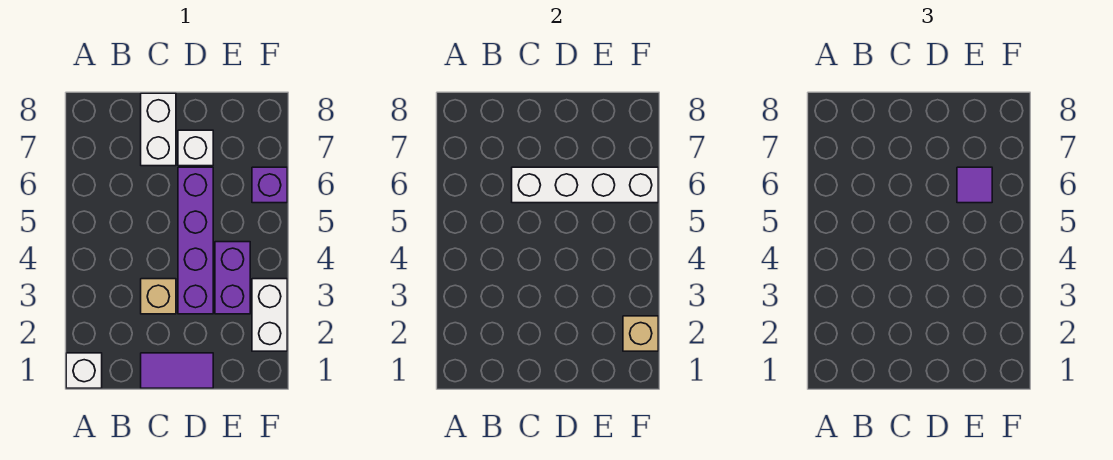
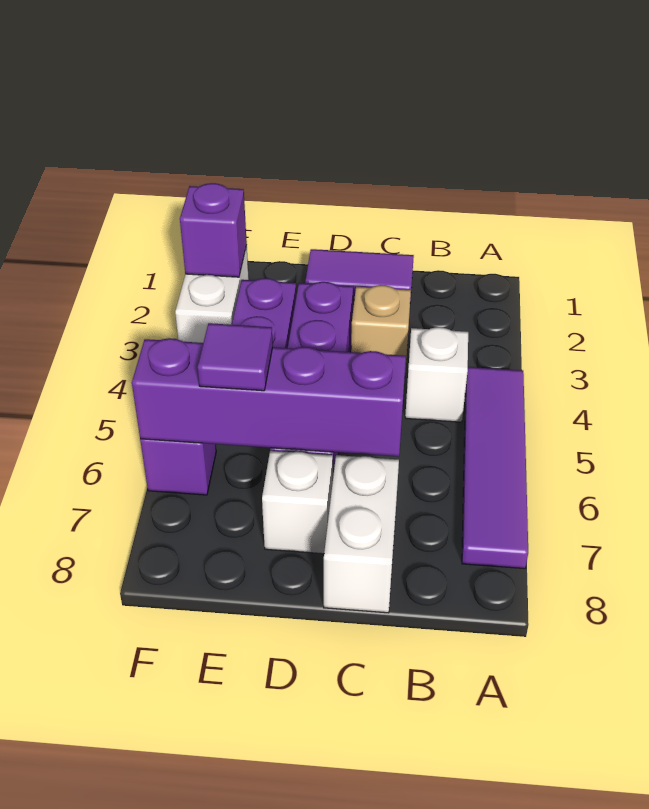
white 1x1 brick [66,353,102,388] -> white 1x1 brick moved to [405,327,468,422]
none -> purple 1x4 tile [462,367,528,569]
white 1x4 brick [512,167,658,203] -> purple 1x4 brick [132,338,406,457]
tan 1x1 brick [623,316,658,351] -> purple 1x1 brick [180,183,247,277]

